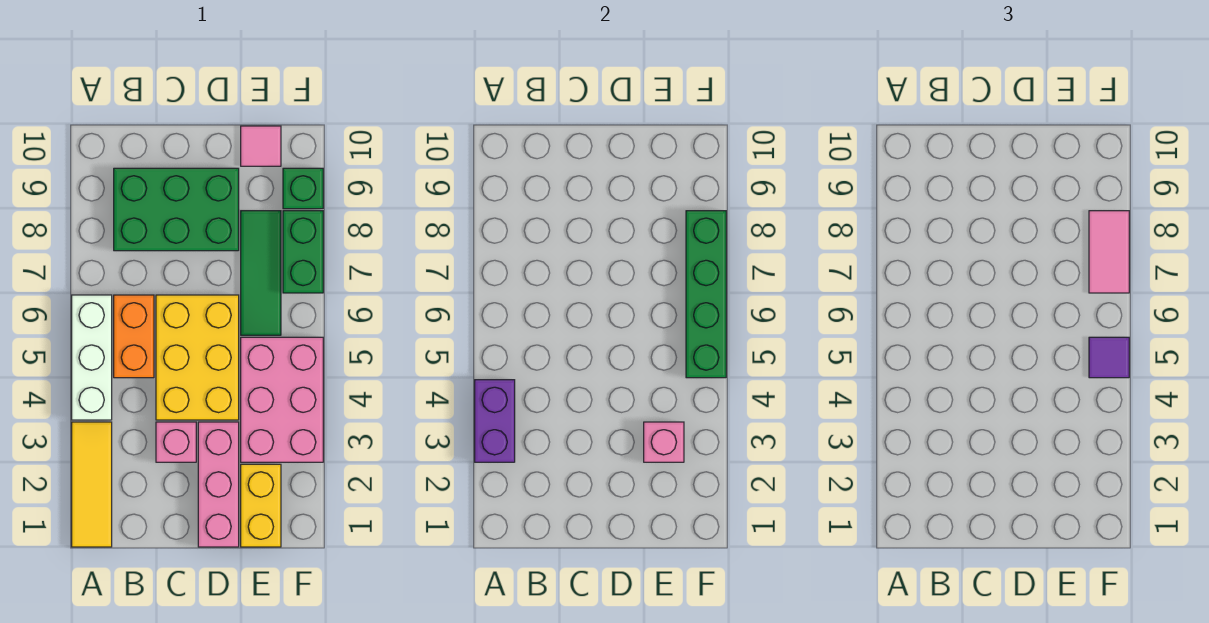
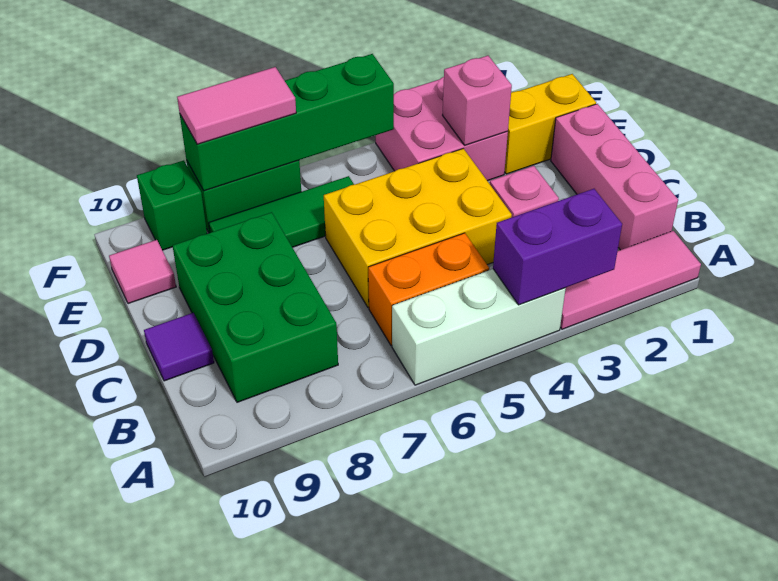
yellow 1x3 tile [72,422,112,547] -> pink 1x3 tile [560,231,701,329]
pink 1x3 brick [198,422,239,547] -> pink 1x3 brick turned to [551,104,678,250]
pink 2x3 brick [241,337,323,462] -> pink 2x2 brick [376,77,508,181]
purple 1x1 tile [1089,337,1129,378] -> purple 1x1 tile moved to [144,313,214,381]

